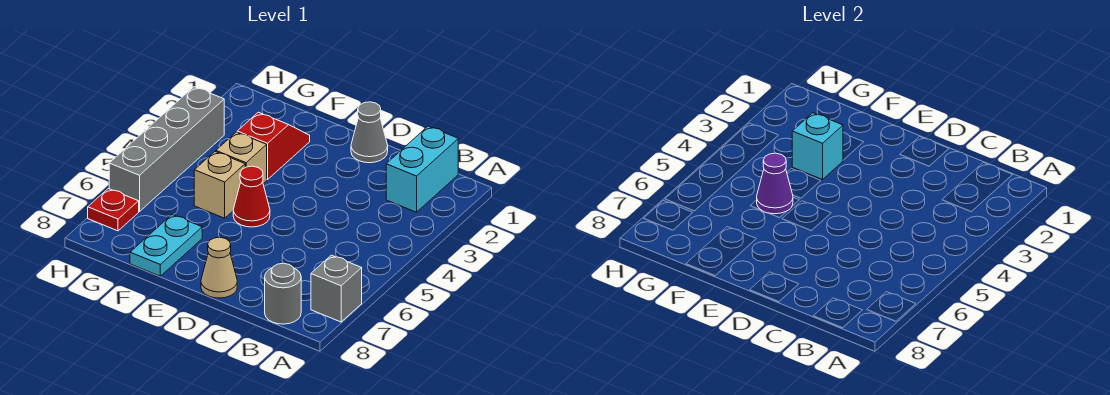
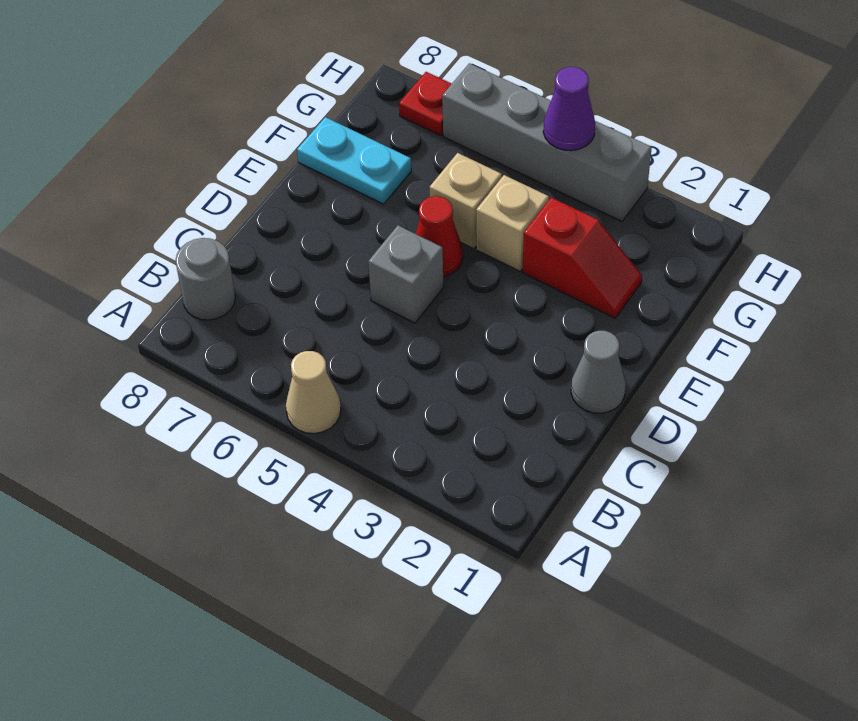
grey 1x1 brick [311,255,362,322] -> grey 1x1 brick moved to [368,225,443,323]
cyan 1x2 brick [386,126,458,212] -> none
tan 1x1 cone [201,237,237,298] -> tan 1x1 cone moved to [286,351,341,434]
cyan 1x1 brick [792,113,843,180] -> none
purple 1x1 cone [757,153,793,214] -> purple 1x1 cone moved to [543,67,595,151]

